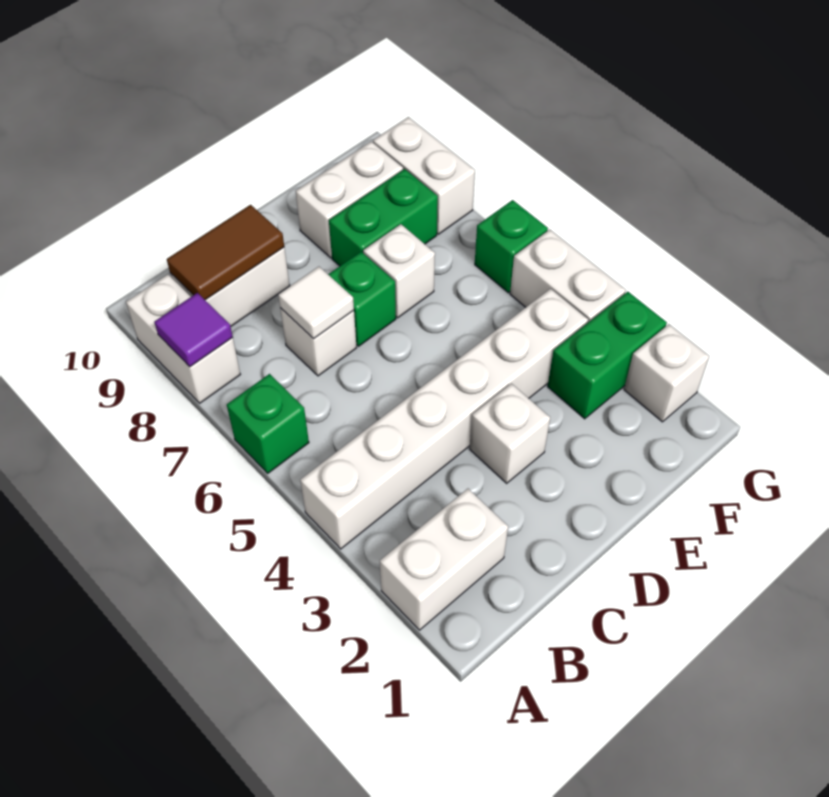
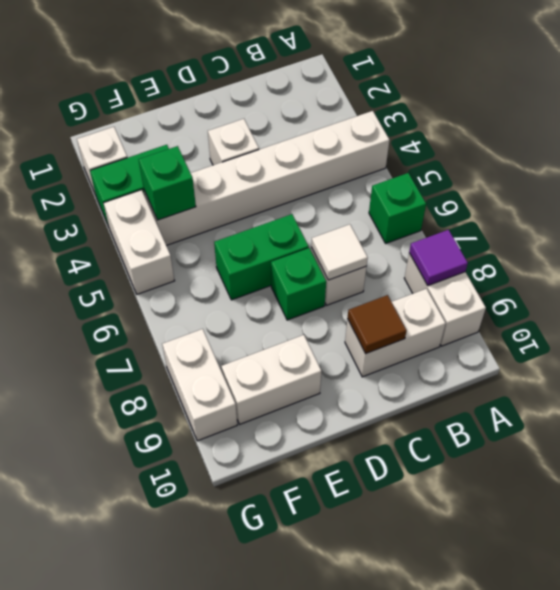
white 1x2 brick [380,489,508,630] -> none
brown 1x2 tile [167,205,284,300] -> brown 1x1 tile [348,295,407,354]
white 1x1 brick [363,224,435,318] -> none
green 1x2 brick [329,169,438,266] -> green 1x2 brick moved to [214,214,309,300]
green 1x1 brick [475,200,548,293] -> green 1x1 brick moved to [139,146,196,220]

